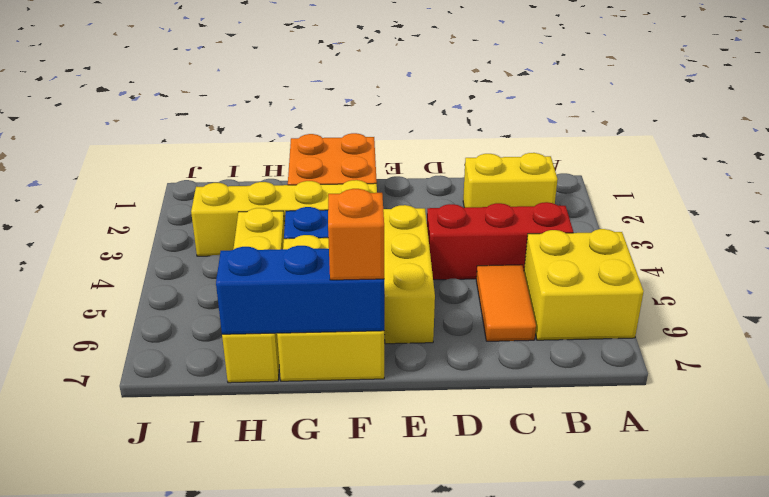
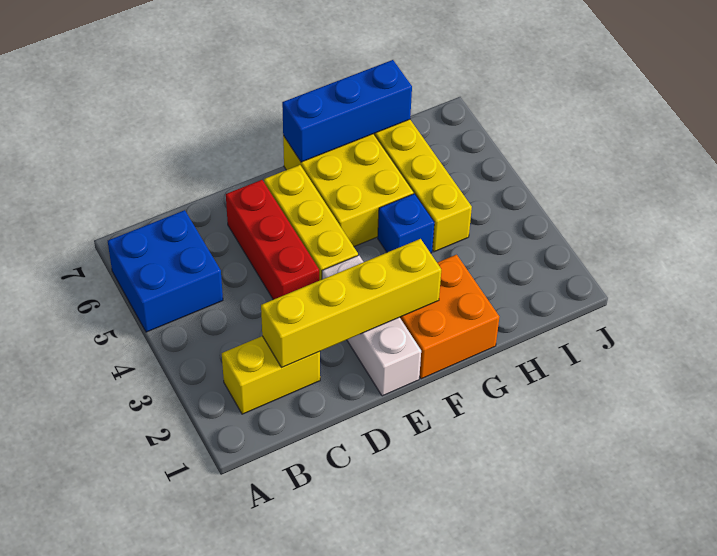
yellow 2x2 brick [524,229,644,340] -> blue 2x2 brick [108,210,223,332]
red 1x3 brick [427,202,573,280] -> red 1x3 brick turned to [226,180,319,300]
orange 1x2 tile [476,265,536,341] -> none
none -> white 1x3 brick [322,255,421,396]
yellow 1x4 brick [191,180,377,256] -> yellow 1x4 brick moved to [261,239,441,368]
orange 1x1 brick [328,189,384,280] -> none

